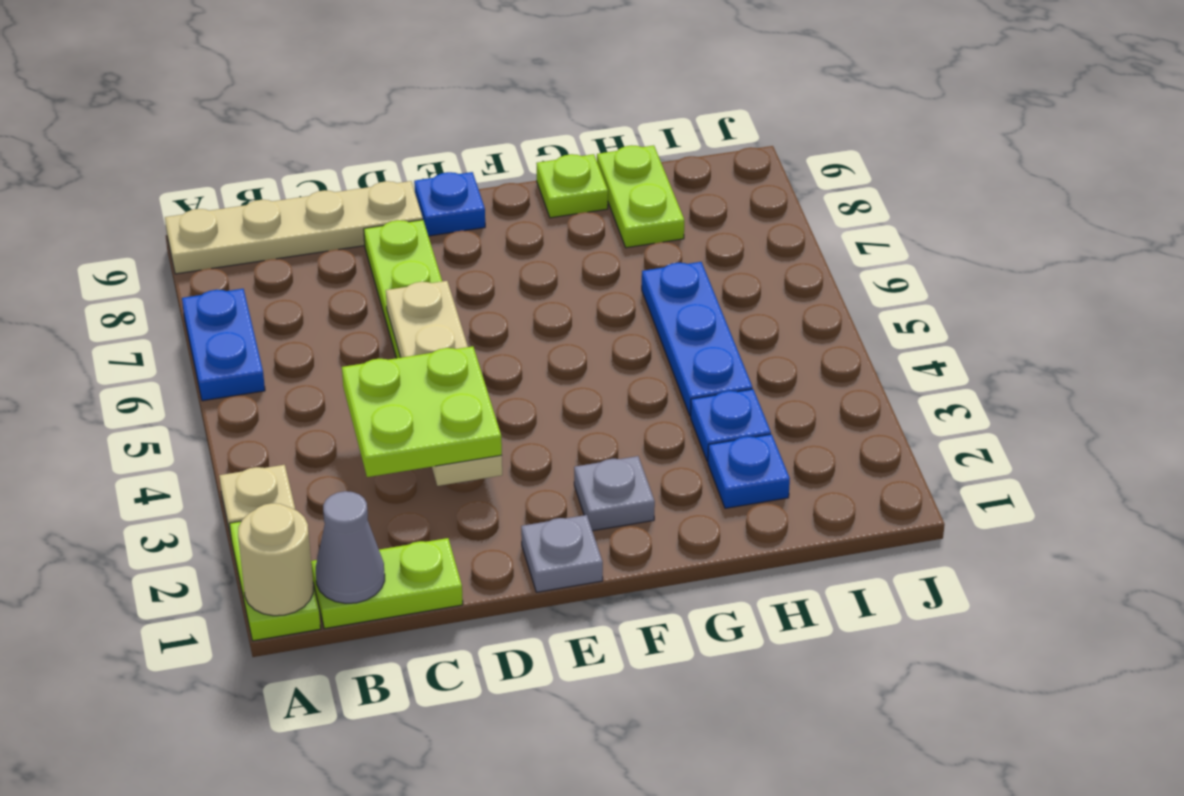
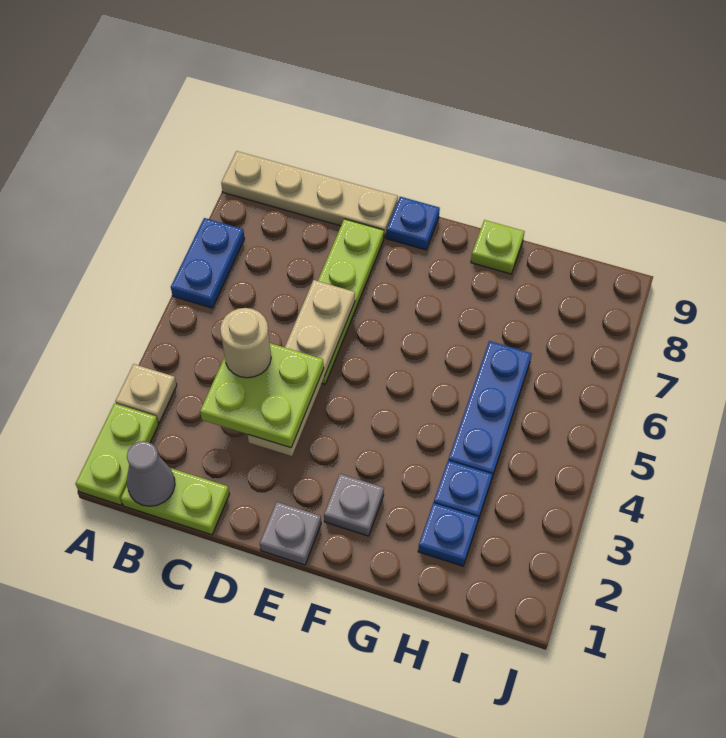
tan 1x1 round brick [238,503,313,616] -> tan 1x1 round brick moved to [220,308,271,378]
lime 1x2 plate [597,145,684,248] -> none

